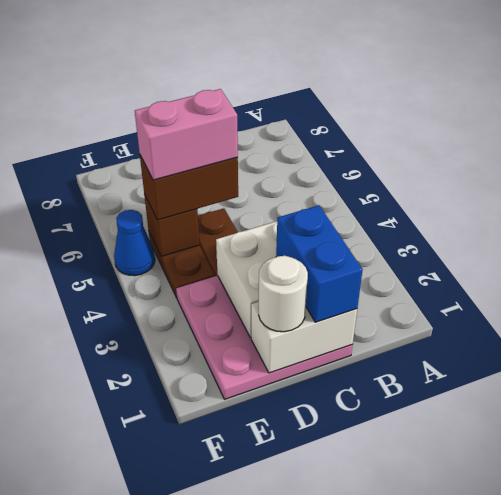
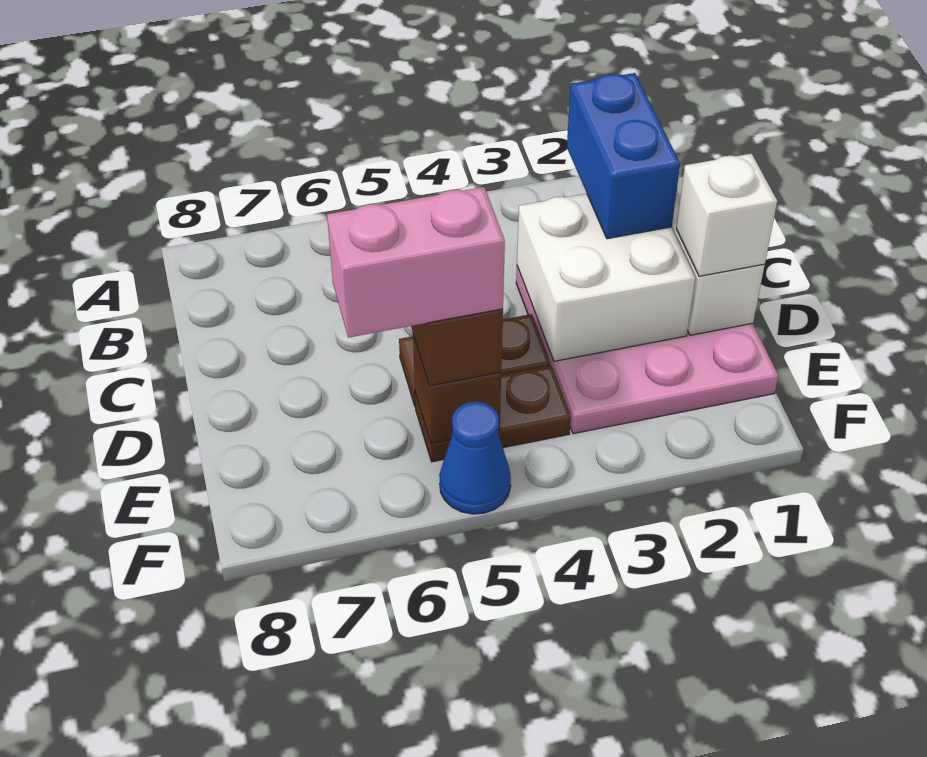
blue 1x2 brick [276,205,363,322] -> blue 1x2 brick turned to [567,73,680,239]
white 1x1 round brick [259,256,308,332] -> white 1x1 brick [676,154,777,276]
pink 1x2 brick [135,89,238,180] -> pink 1x2 brick turned to [327,187,505,338]

